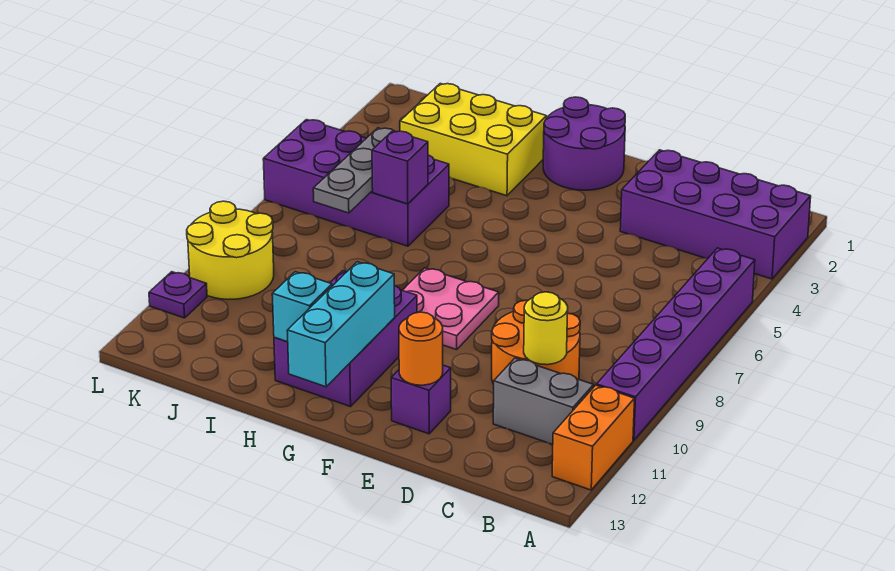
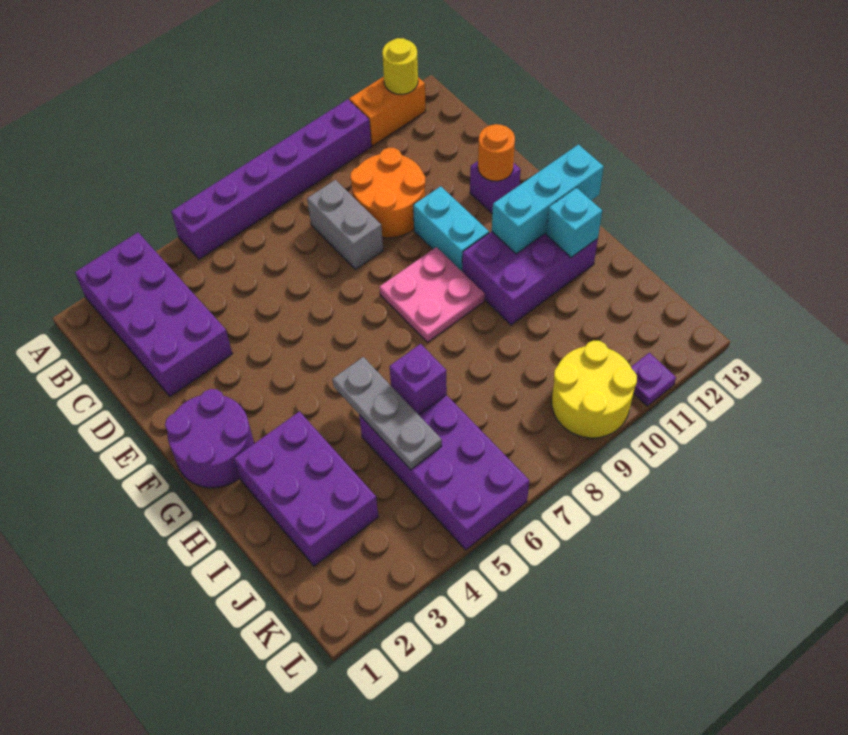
grey 1x2 brick [493,358,594,444] -> grey 1x2 brick moved to [307,180,383,270]
yellow 1x1 round brick [524,292,568,365] -> yellow 1x1 round brick moved to [382,38,418,94]
none -> cyan 1x2 brick [413,186,489,271]
yellow 2x3 brick [400,84,547,196] -> purple 2x3 brick [234,412,378,566]
grey 1x3 plate [313,128,394,213] -> grey 1x3 plate turned to [333,357,442,470]

